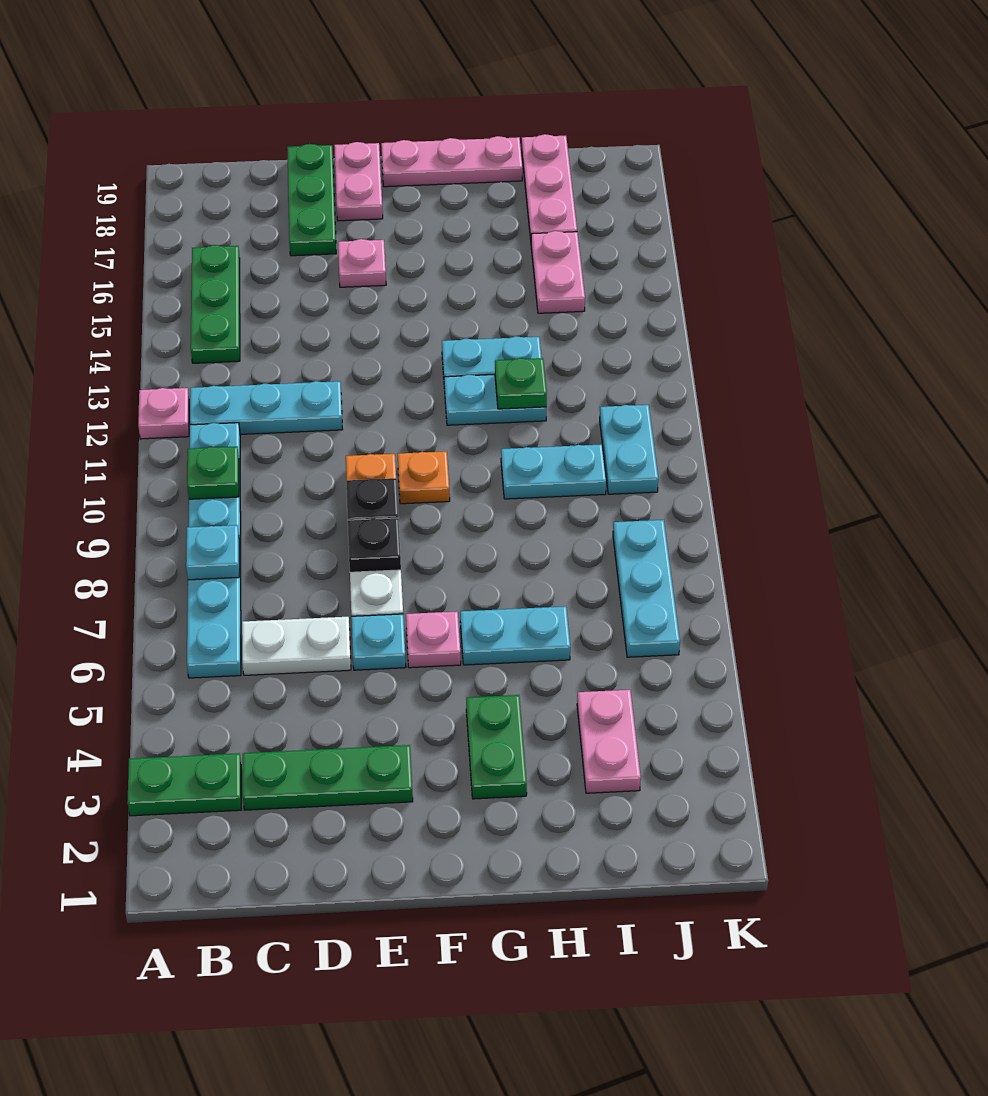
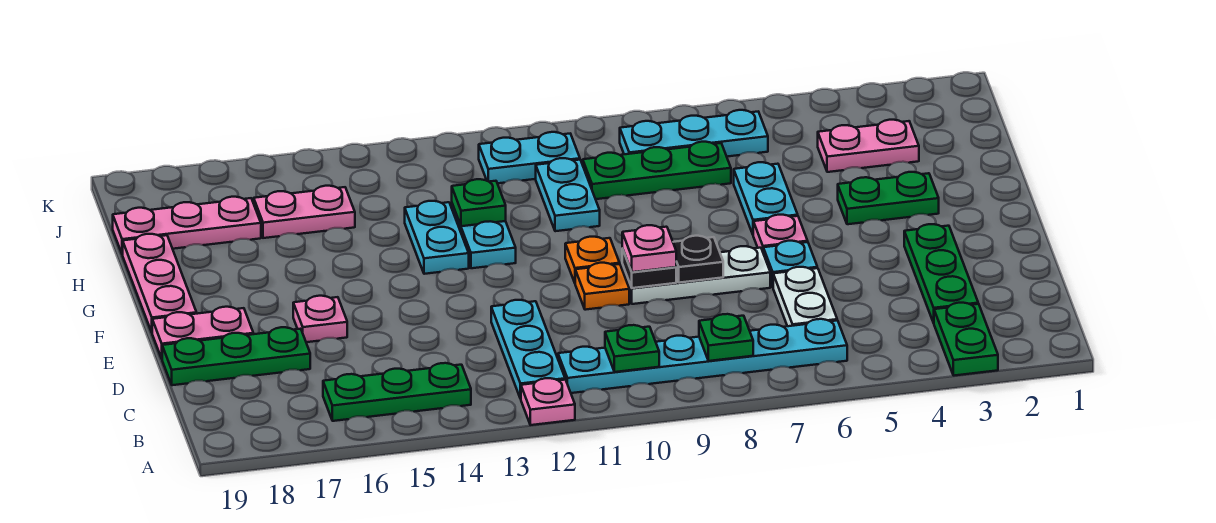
cyan 1x1 plate [186,525,239,580] -> green 1x1 plate [699,314,753,361]
none -> pink 1x1 plate [622,225,676,272]
none -> green 1x3 plate [583,142,731,199]

